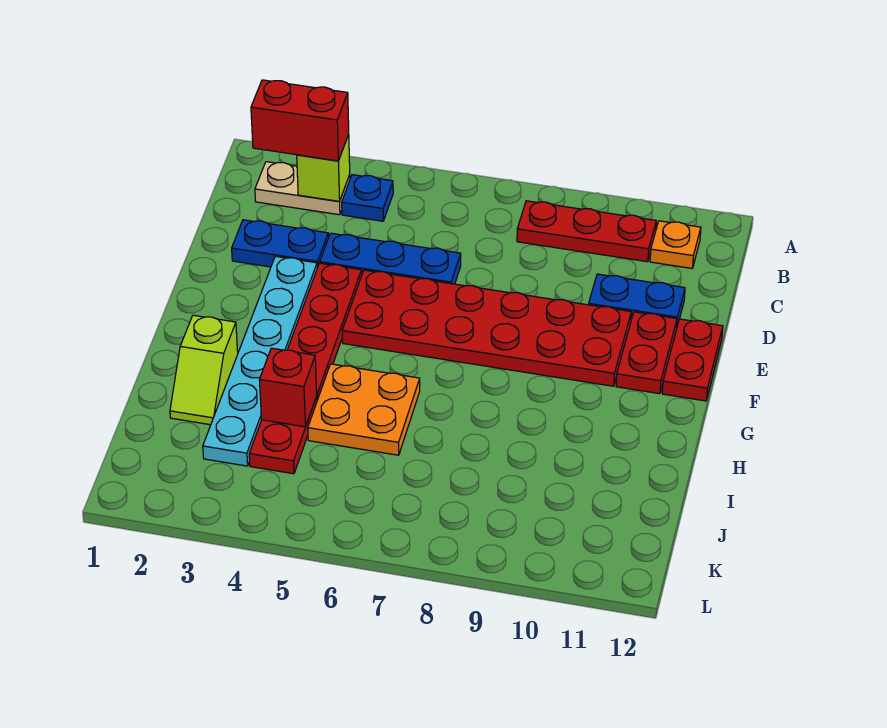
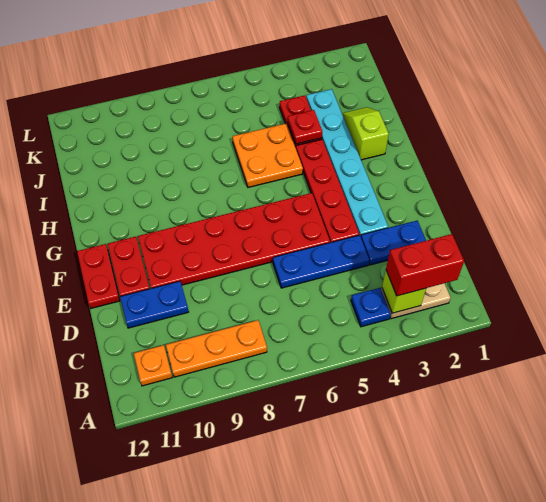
red 1x3 plate [517,201,656,262] -> orange 1x3 plate [166,320,267,377]
red 1x1 brick [260,348,317,427] -> red 1x1 plate [288,110,322,144]

